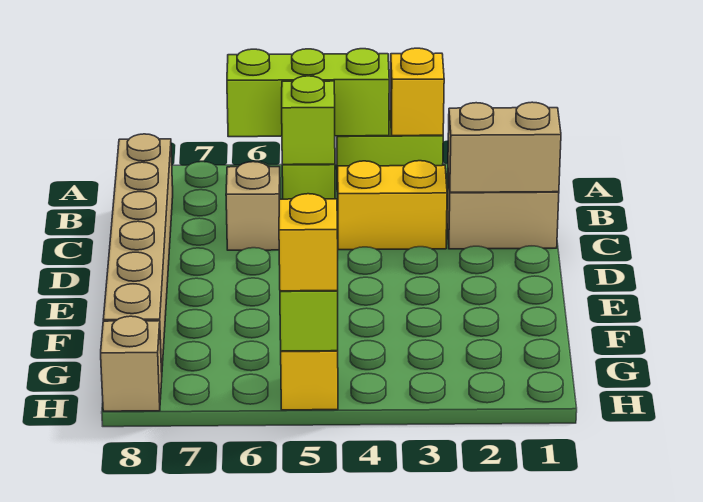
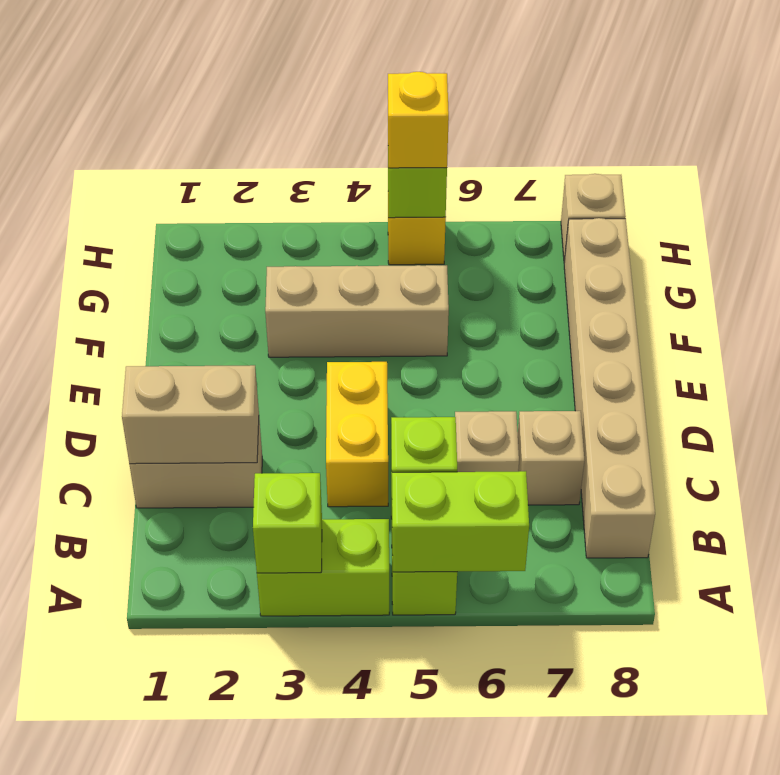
yellow 1x1 brick [390,48,444,136] -> lime 1x1 brick [253,473,322,573]
lime 1x3 brick [227,49,389,137] -> lime 1x2 brick [392,471,529,572]
yellow 1x2 brick [338,161,447,250] -> yellow 1x2 brick turned to [326,362,388,507]
none -> tan 1x1 brick [518,411,584,505]
none -> tan 1x3 brick [265,265,449,357]

